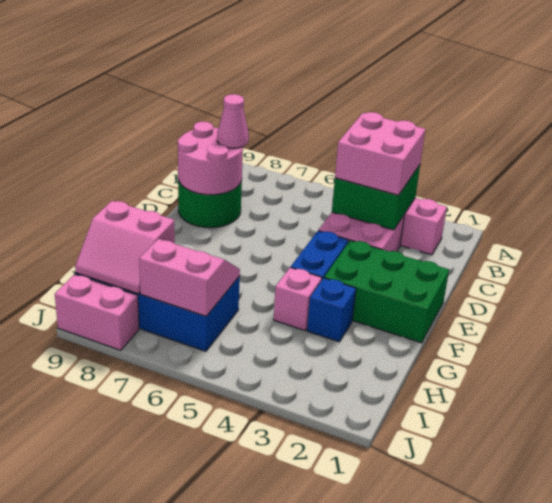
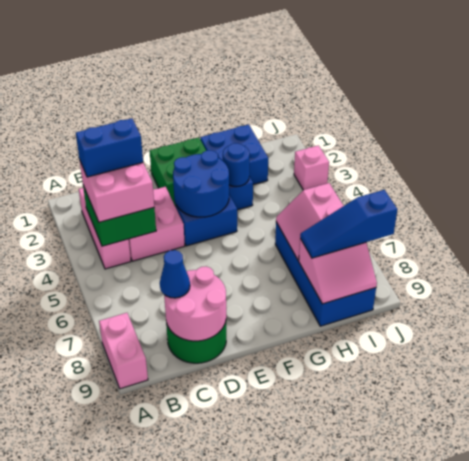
none -> blue 1x2 brick [76,118,143,177]
pink 1x1 cone [217,94,249,148] -> blue 1x1 cone [160,250,190,298]
green 2x3 brick [324,240,449,343] -> green 2x2 brick [150,138,206,206]
none -> blue 2x2 round brick [173,150,229,217]
none -> blue 2x2 brick [200,125,268,185]
none -> blue 1x1 round brick [222,143,249,187]
pink 1x1 brick [274,267,322,330] -> pink 1x1 brick moved to [294,145,329,190]
pink 2x2 slope [75,201,175,294] -> pink 2x2 slope turned to [298,239,377,304]
none -> blue 1x3 slope [300,190,398,258]
pink 1x2 brick [55,274,139,350] -> pink 1x2 brick moved to [99,313,148,389]

